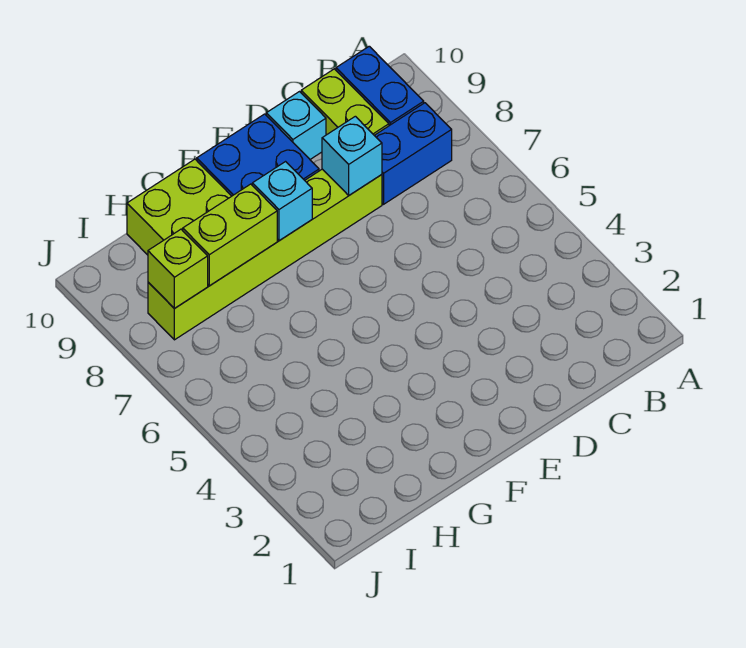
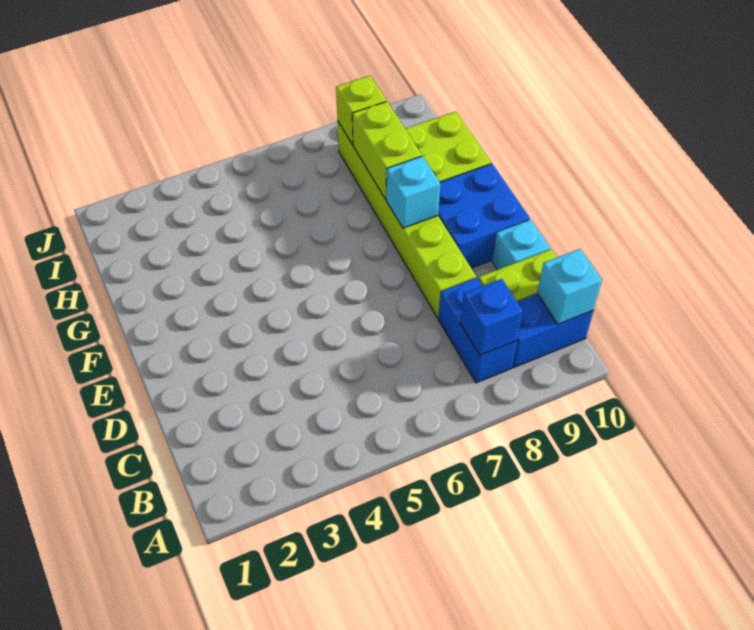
none -> blue 1x1 brick [460,279,523,355]
cyan 1x1 brick [322,116,382,195] -> cyan 1x1 brick moved to [537,249,602,324]

